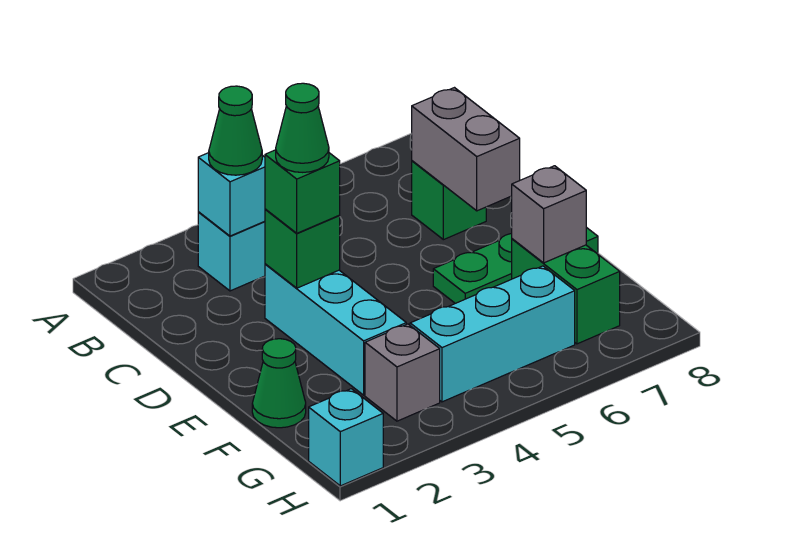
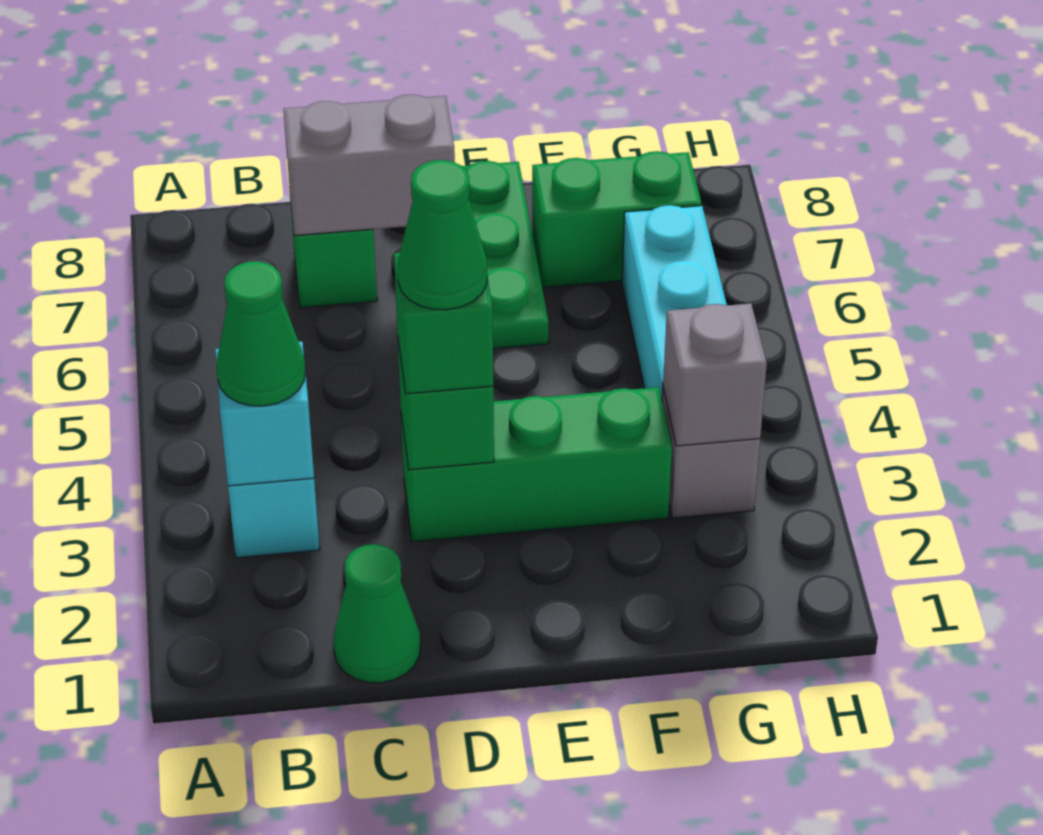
cyan 1x3 brick [265,264,406,395] -> green 1x3 brick [401,387,672,542]
green 1x1 cone [252,339,306,428] -> green 1x1 cone moved to [333,544,420,683]
grey 1x1 brick [512,166,586,263] -> grey 1x1 brick moved to [663,303,767,446]
cyan 1x1 brick [309,389,383,486] -> none

